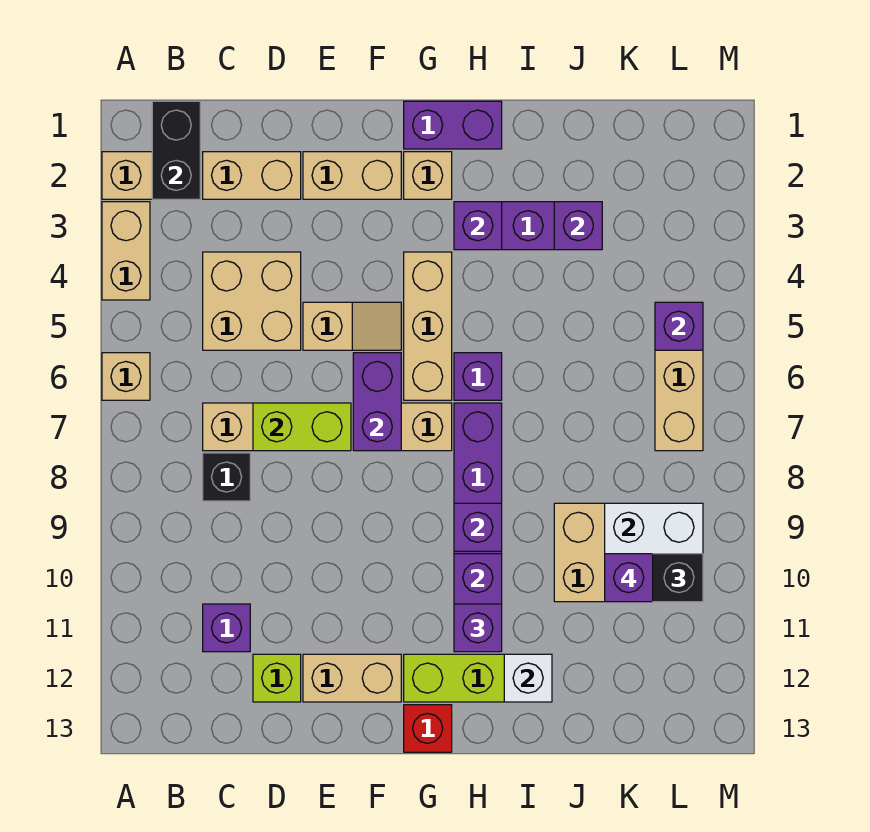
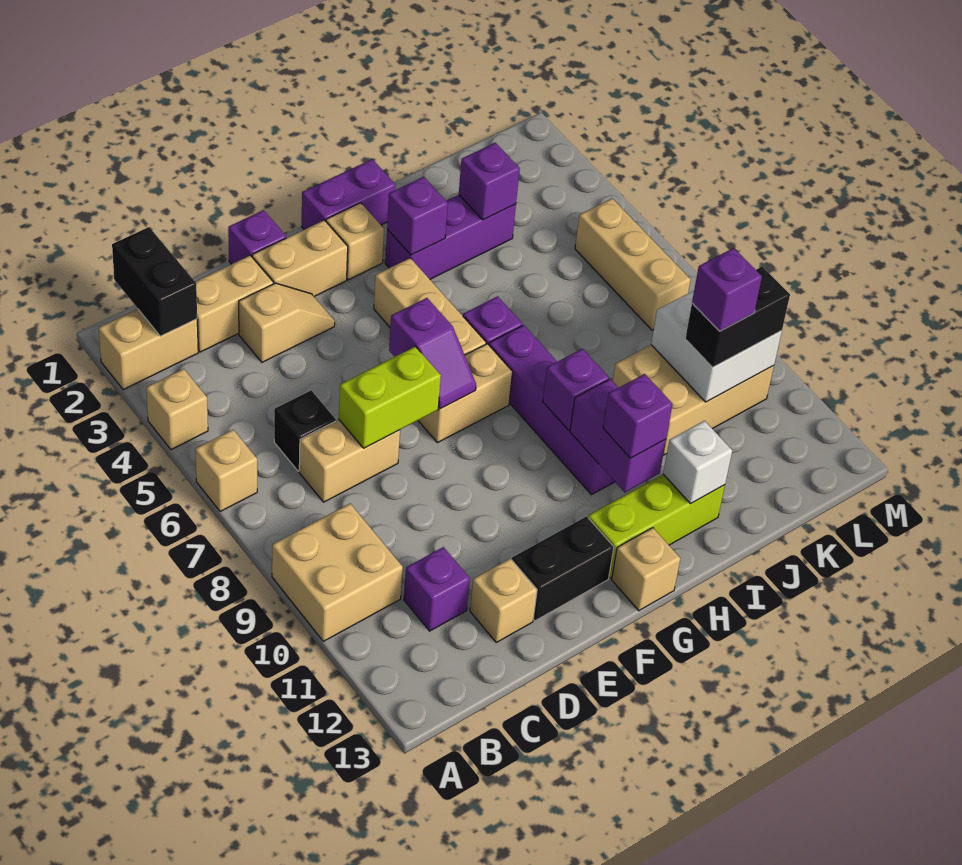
tan 1x2 brick [102,202,150,300] -> tan 1x1 brick [146,369,208,450]
tan 2x2 brick [203,252,301,350] -> tan 2x2 brick moved to [272,504,403,641]
black 1x1 brick [203,453,250,501] -> black 1x1 brick moved to [274,390,336,471]
lime 1x1 brick [253,654,301,702] -> tan 1x1 brick [470,559,537,642]
tan 1x2 slope [303,302,401,350] -> tan 1x2 slope moved to [239,283,335,362]
tan 1x2 brick [303,654,401,702] -> black 1x2 brick [512,516,614,621]
purple 1x2 brick [353,353,401,451] -> purple 1x2 slope [389,298,476,409]
red 1x1 brick [404,705,452,752] -> tan 1x1 brick [612,528,680,611]
purple 1x1 brick [655,302,703,350] -> purple 1x1 brick moved to [228,210,286,264]

